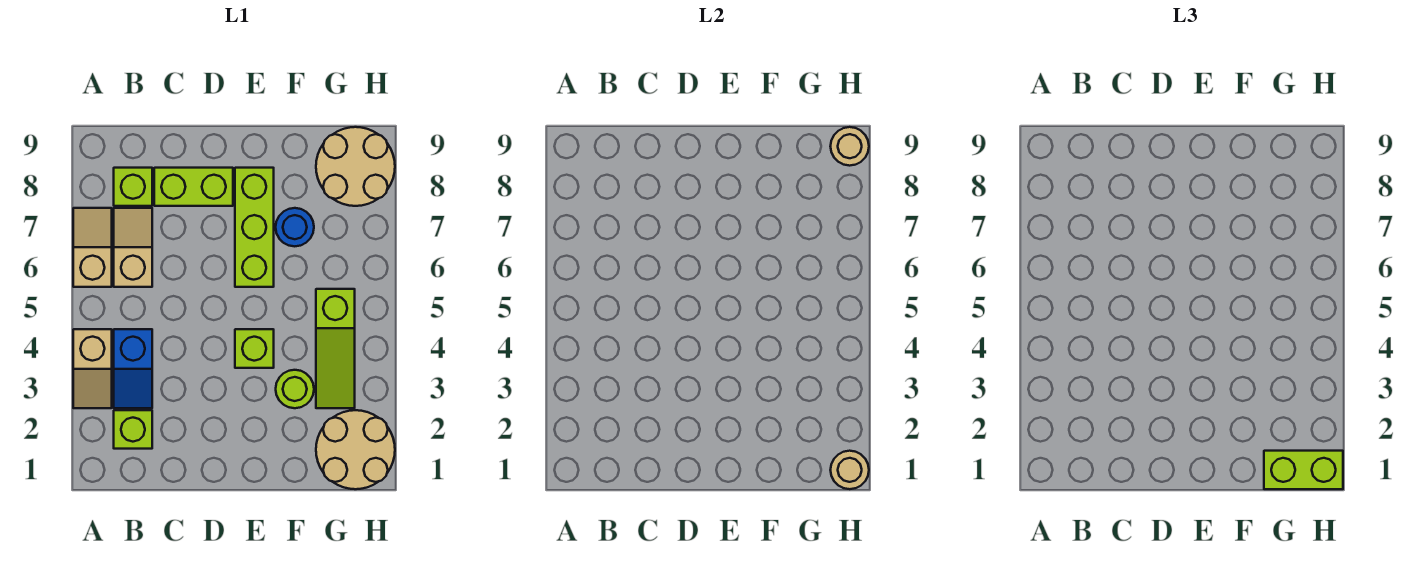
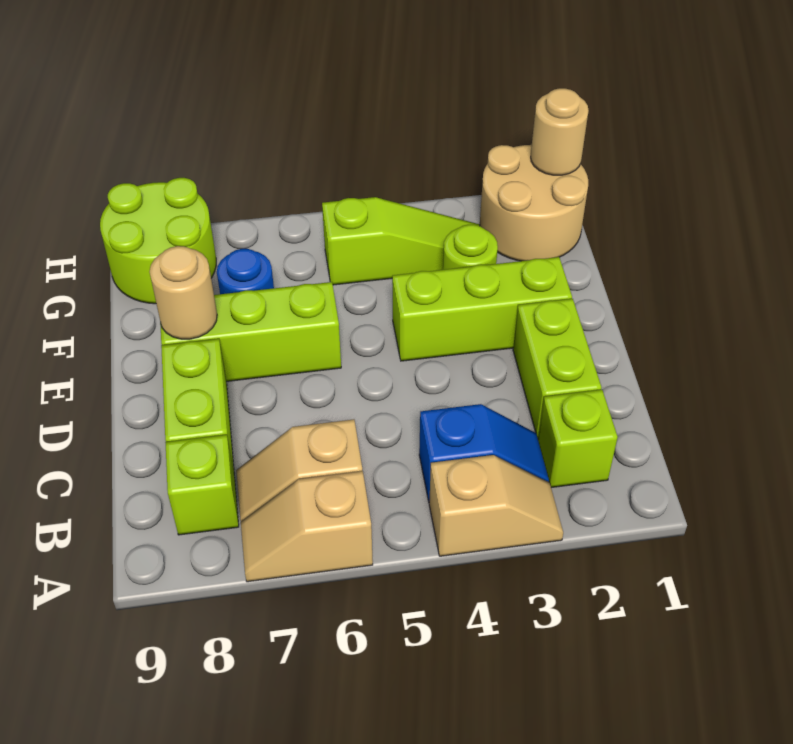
lime 1x1 brick [235,329,274,368] -> lime 1x3 brick [392,257,572,361]
lime 1x2 brick [1264,451,1343,489] -> lime 1x2 brick moved to [513,299,601,438]
tan 2x2 round brick [316,127,395,206] -> lime 2x2 round brick [100,178,216,304]
tan 1x1 round brick [830,127,869,166] -> tan 1x1 round brick moved to [149,246,217,339]

